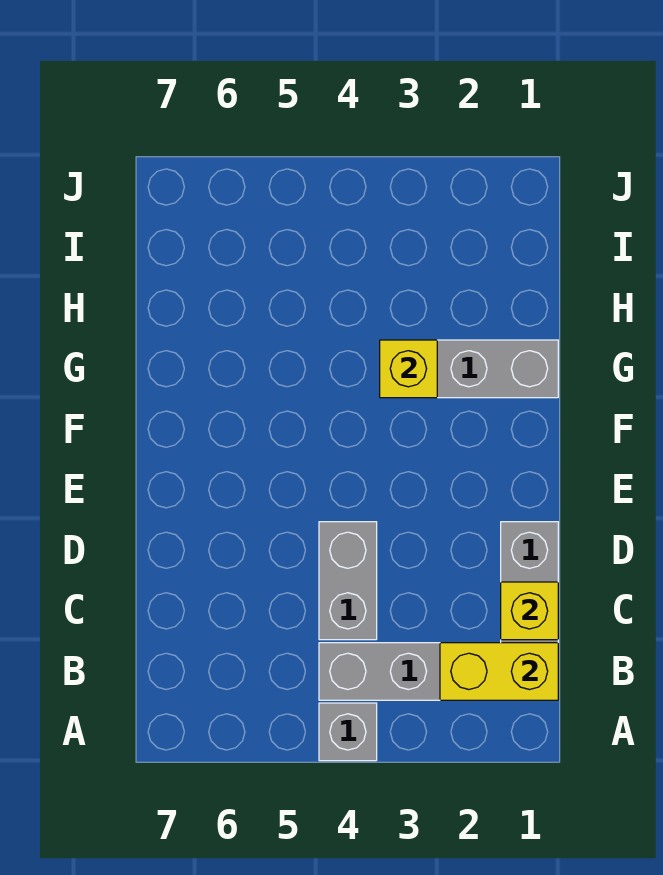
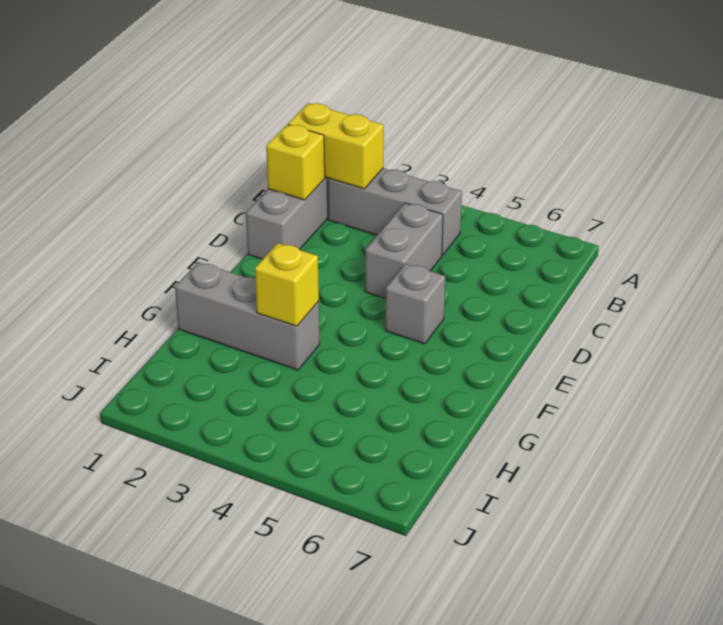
grey 1x1 brick [319,703,377,761] -> grey 1x1 brick moved to [385,264,446,344]

